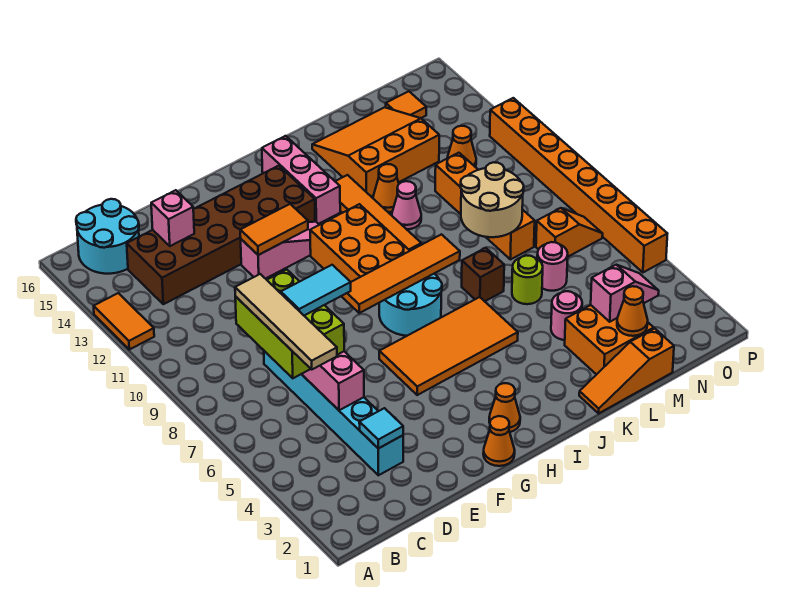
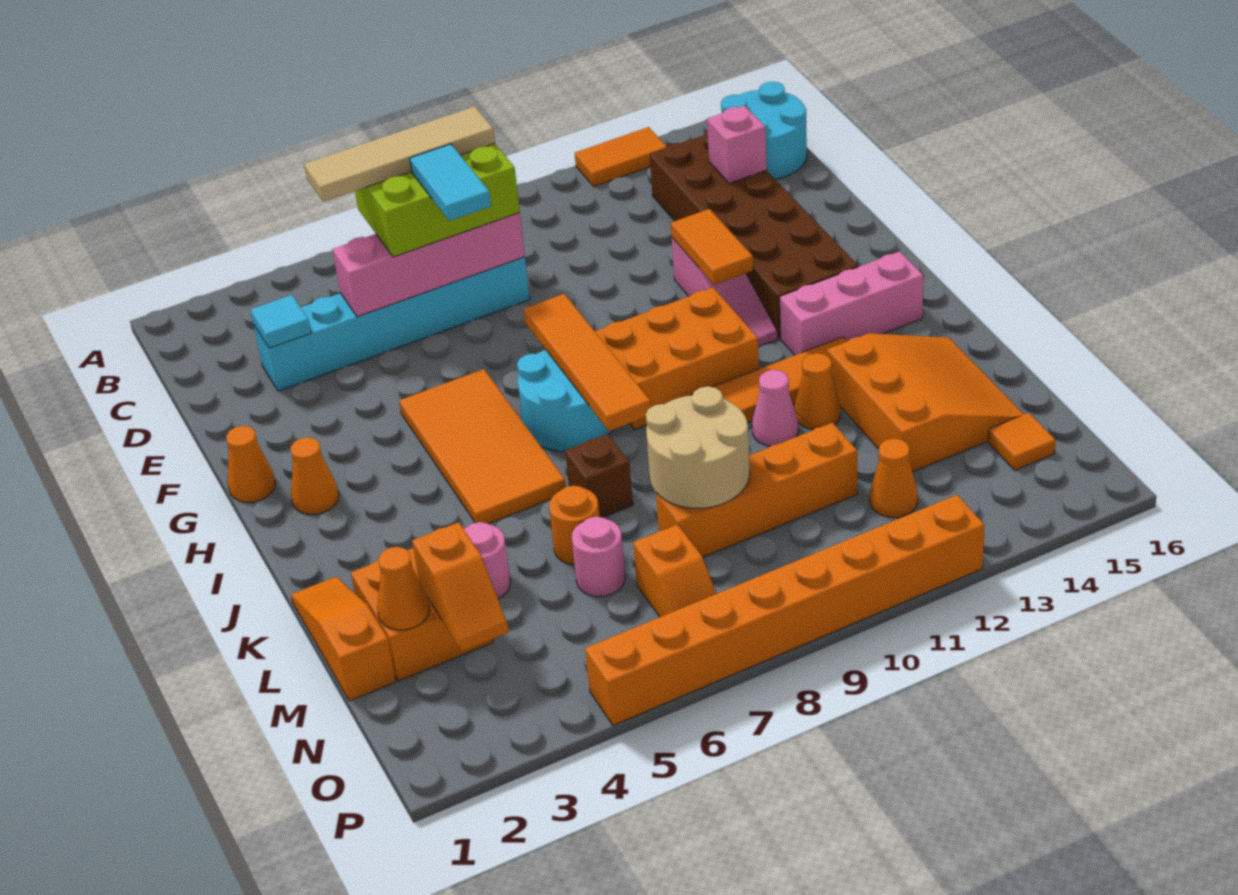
lime 1x1 round brick [512,255,543,304] -> orange 1x1 round brick [549,486,599,565]
pink 1x2 slope [591,265,659,322] -> orange 1x2 slope [412,522,509,651]

